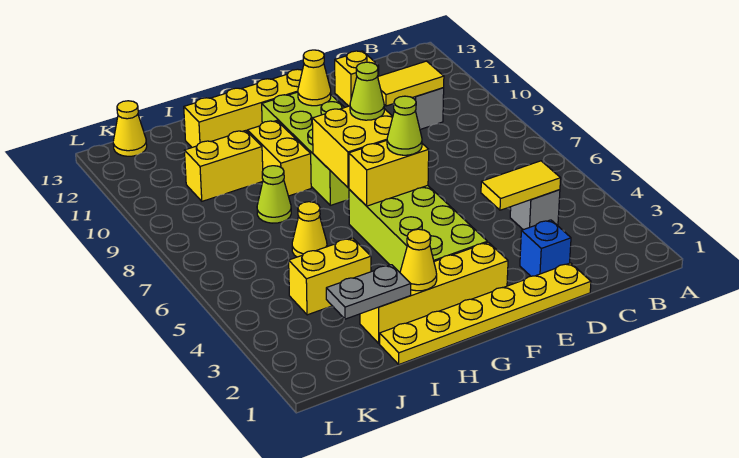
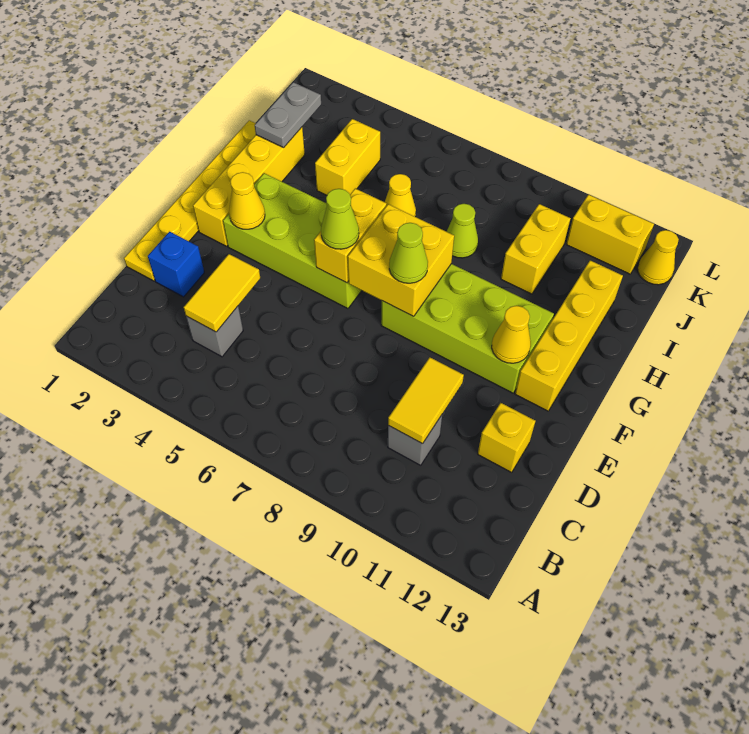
yellow 1x1 cone [400,229,437,291] -> yellow 1x1 cone moved to [229,172,265,229]
yellow 1x2 brick [247,121,311,196] -> yellow 1x2 brick moved to [566,194,654,274]

